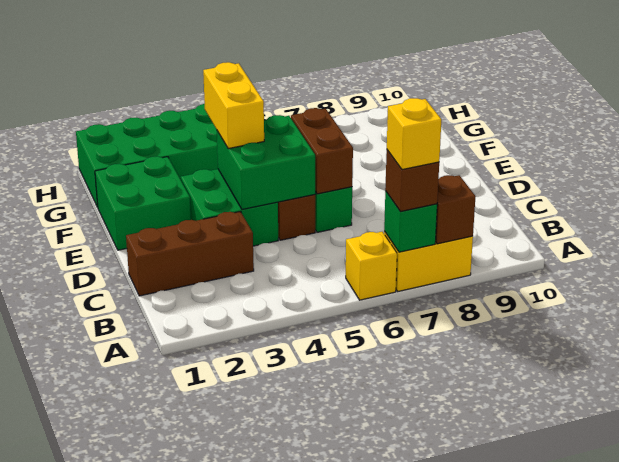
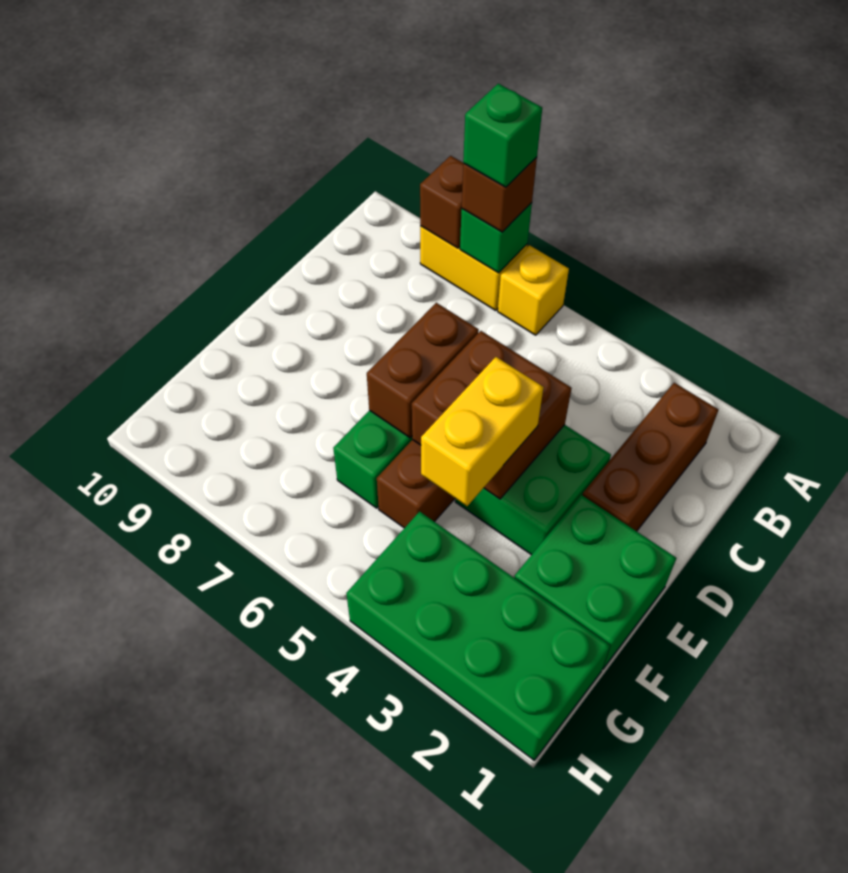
yellow 1x1 brick [387,98,441,170] -> green 1x1 brick [463,84,542,187]
brown 1x3 brick [126,212,254,296] -> brown 1x3 brick turned to [582,383,718,531]
green 2x2 brick [217,115,315,209] -> brown 2x2 brick [412,331,572,499]

